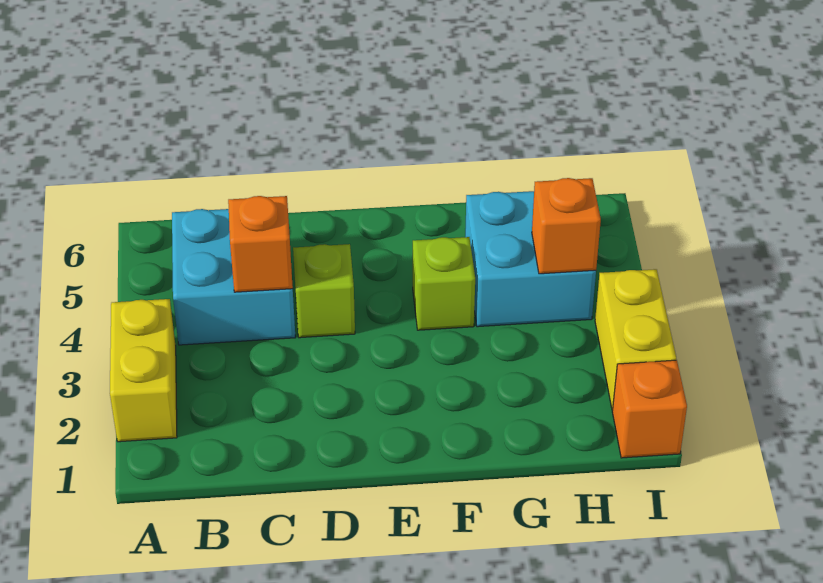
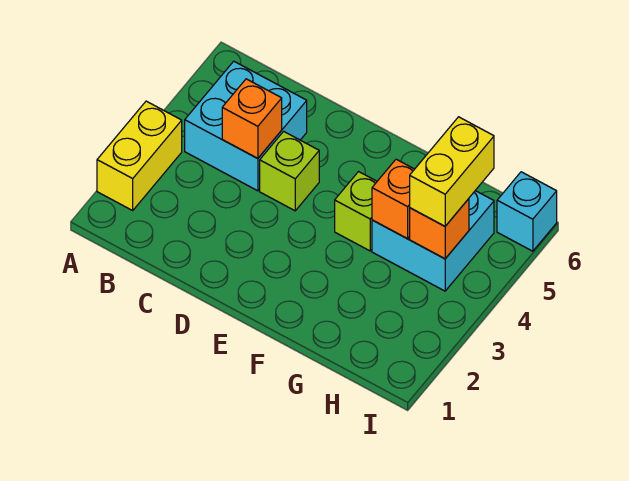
orange 1x1 brick [612,360,687,458] -> orange 1x1 brick moved to [372,159,414,239]
yellow 1x2 brick [595,269,676,410] -> yellow 1x2 brick moved to [410,117,494,226]
none -> cyan 1x1 brick [497,172,557,251]

